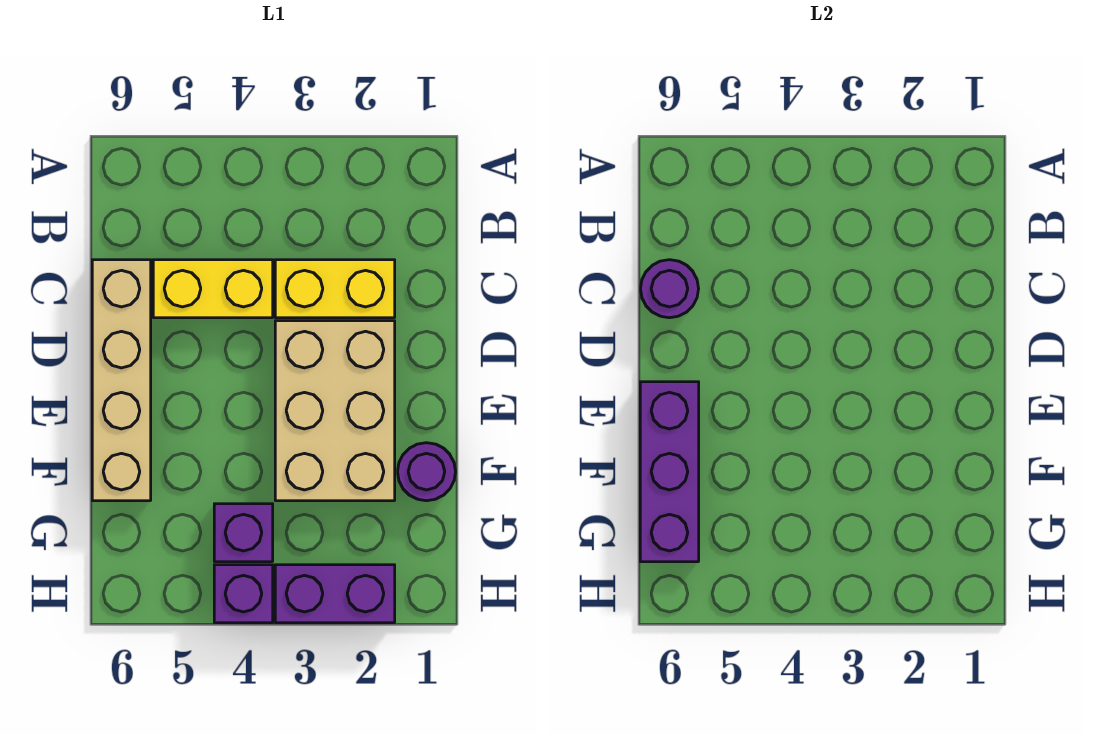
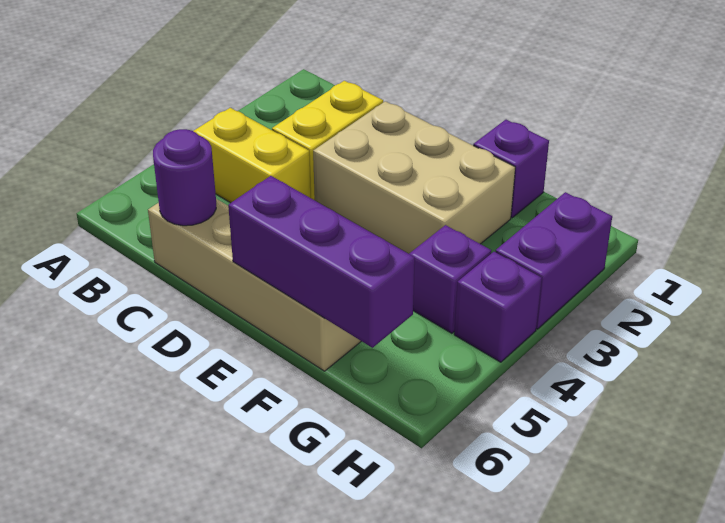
yellow 1x2 brick [153,260,273,318] -> yellow 1x2 brick turned to [194,108,311,203]
purple 1x1 round brick [398,443,456,501] -> purple 1x1 brick [473,120,549,218]

